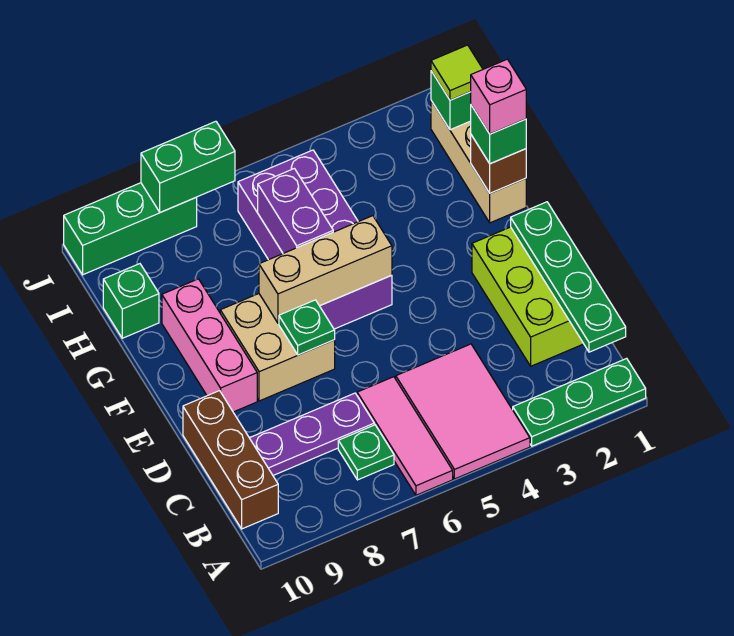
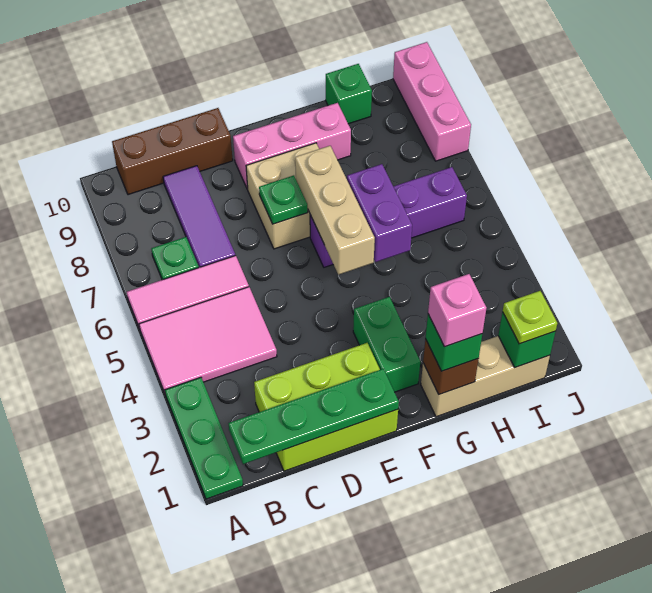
purple 1x3 plate [250,393,374,475] -> purple 1x3 tile [163,166,235,267]
purple 2x4 brick [238,150,392,329] -> purple 1x4 brick [310,167,467,267]
purple 1x2 brick [258,169,333,253] -> purple 1x2 brick turned to [347,164,412,262]
lime 1x1 tile [431,45,483,100] -> lime 1x1 plate [503,291,557,344]
green 1x2 brick [141,121,235,212] -> green 1x2 brick moved to [353,297,420,392]
green 1x3 brick [64,183,197,275] -> pink 1x3 brick [393,42,471,161]

